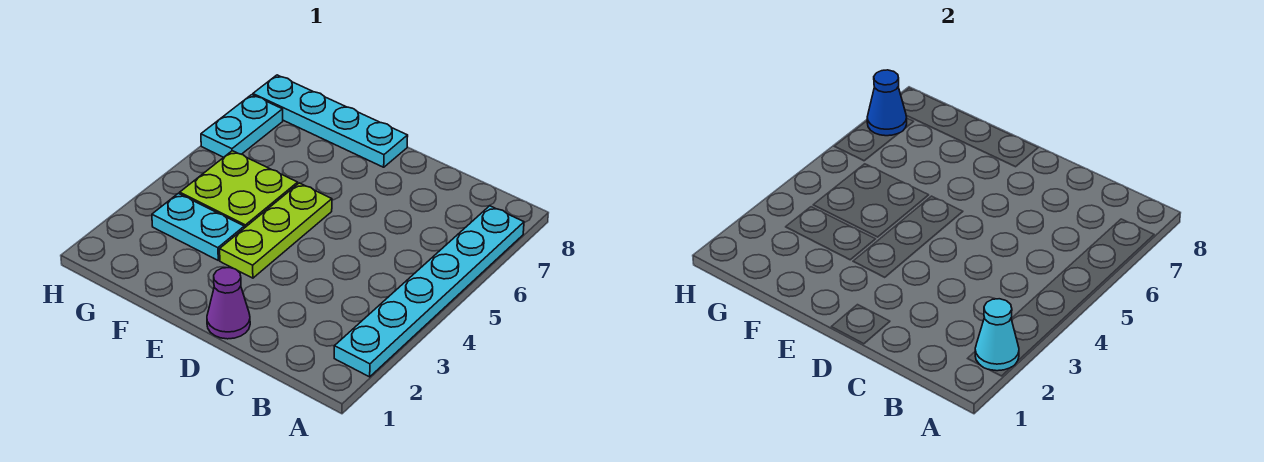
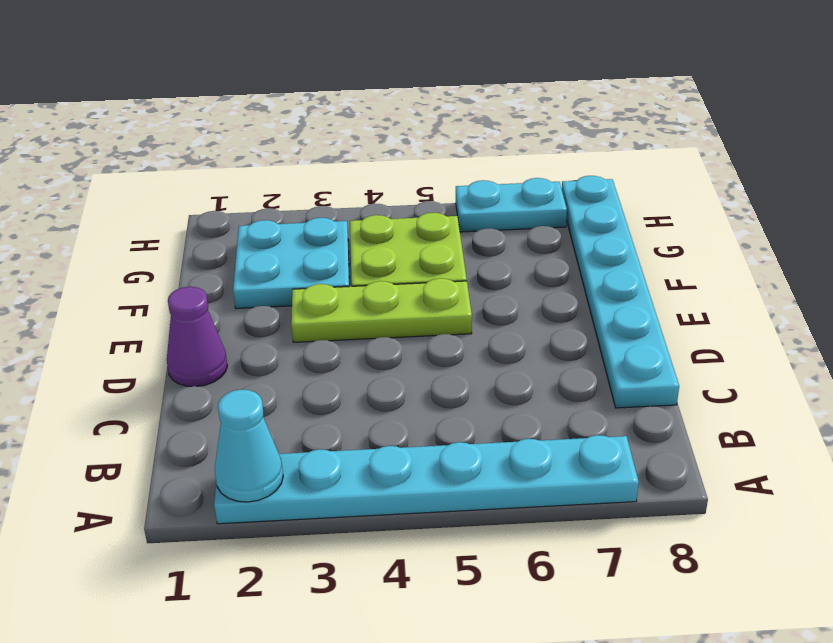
cyan 1x4 plate [253,75,408,167] -> cyan 1x6 plate [562,176,679,408]
cyan 1x2 plate [152,193,244,260] -> cyan 2x2 plate [233,218,349,309]
blue 1x1 cone [867,70,907,136] -> none

